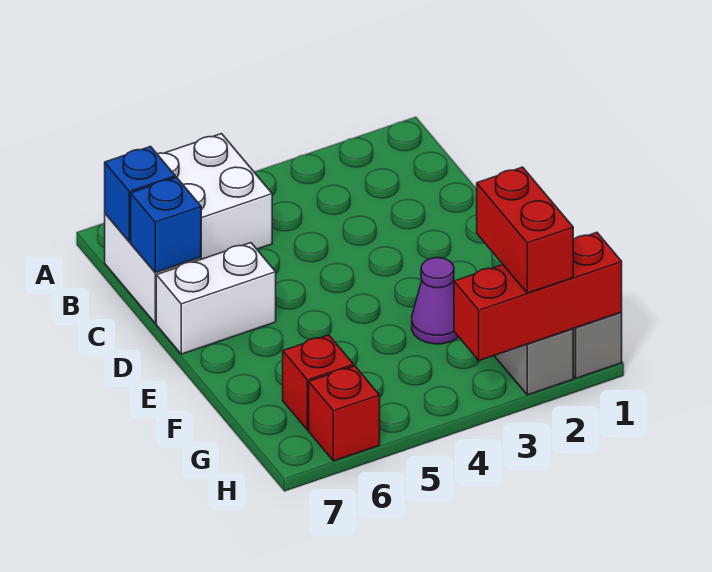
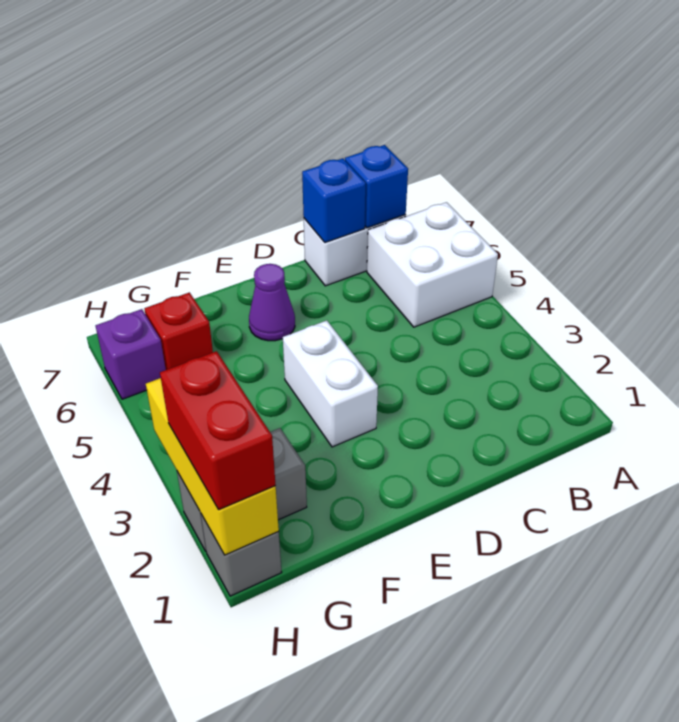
white 1x2 brick [156,243,276,354] -> white 1x2 brick moved to [283,320,378,447]
purple 1x1 cone [412,258,458,344] -> purple 1x1 cone moved to [249,264,295,341]
red 1x2 brick [477,167,573,293] -> red 1x2 brick turned to [160,351,276,510]
red 1x3 brick [454,232,622,360] -> yellow 1x3 brick [146,378,279,555]
red 1x1 brick [309,366,380,461] -> purple 1x1 brick [96,309,166,399]

